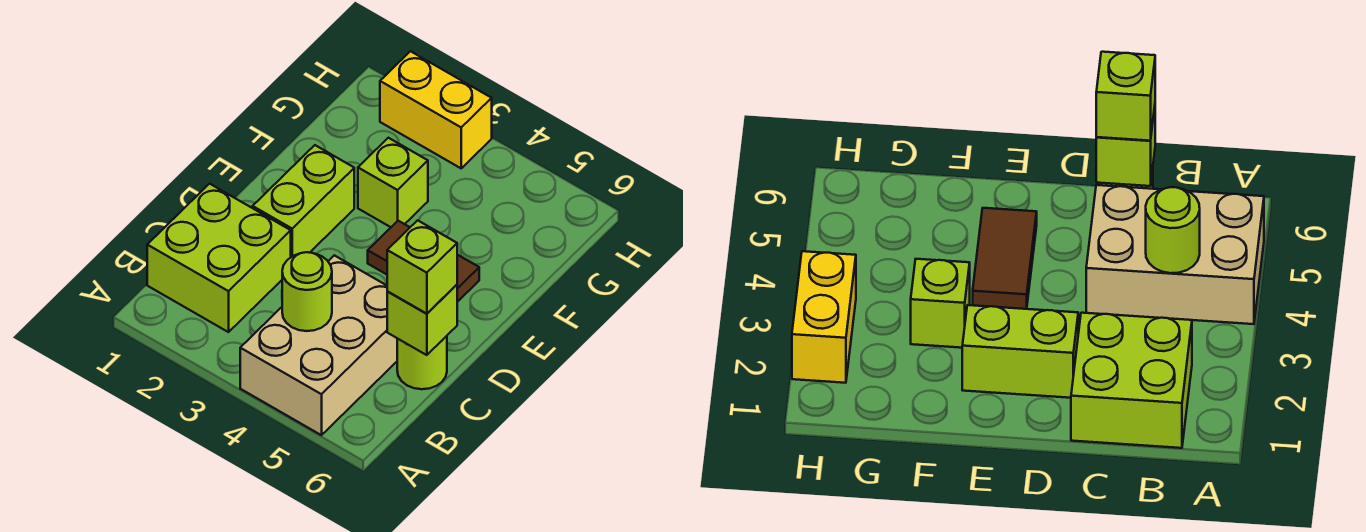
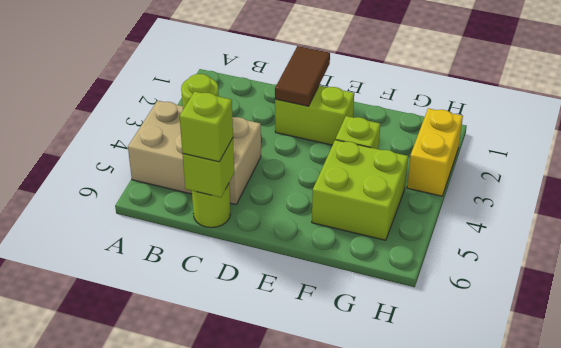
lime 2x2 brick [147,184,291,332] -> lime 2x2 brick moved to [312,140,408,240]
brown 1x2 tile [368,221,479,302] -> brown 1x2 tile moved to [275,46,330,106]

